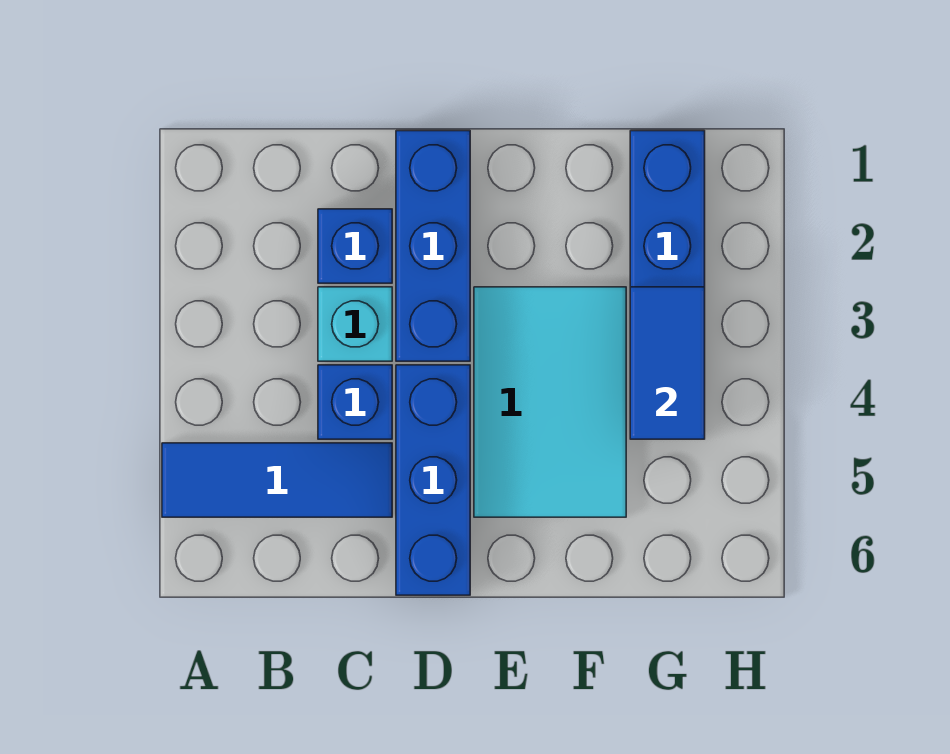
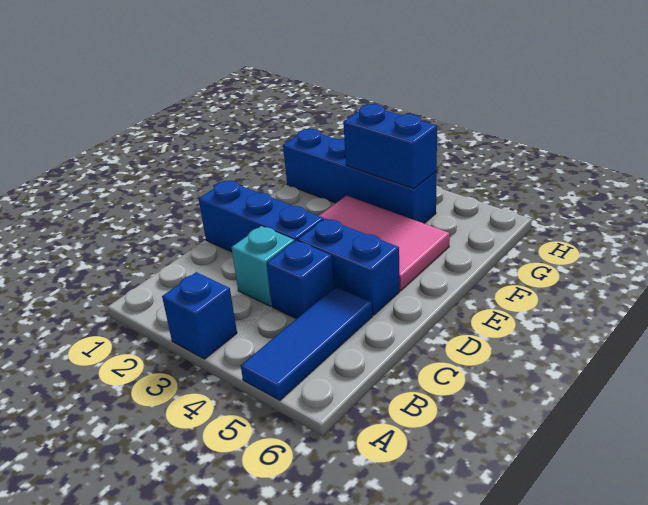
blue 1x1 brick [318,209,392,283] -> blue 1x1 brick moved to [162,272,237,359]
blue 1x3 brick [396,365,470,595] -> blue 1x2 brick [298,219,400,315]
cyan 2x3 tile [474,287,626,517] -> pink 2x3 tile [319,195,450,290]
blue 1x2 tile [630,287,705,439] -> blue 1x2 brick [343,104,437,189]

